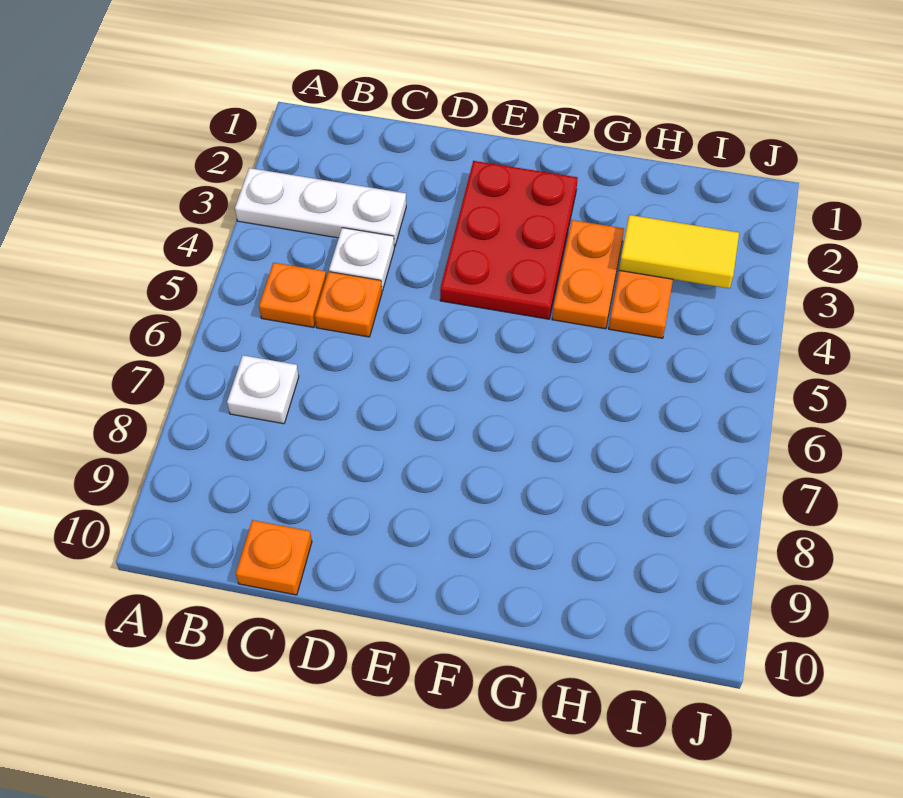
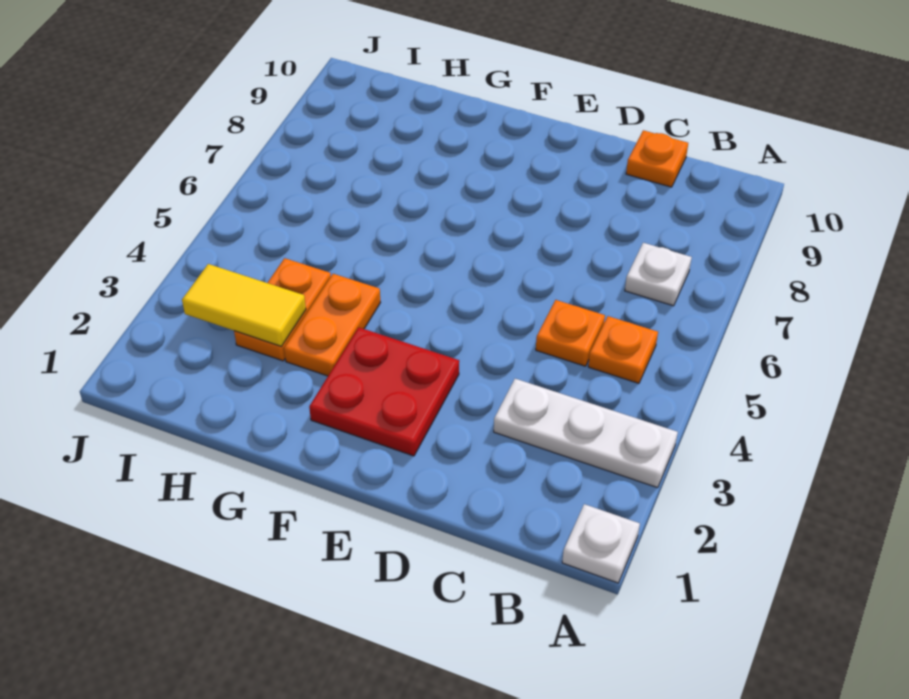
white 1x1 plate [329,228,394,291] -> white 1x1 plate moved to [562,504,640,583]
red 2x3 plate [440,161,578,319] -> red 2x2 plate [309,327,459,456]

